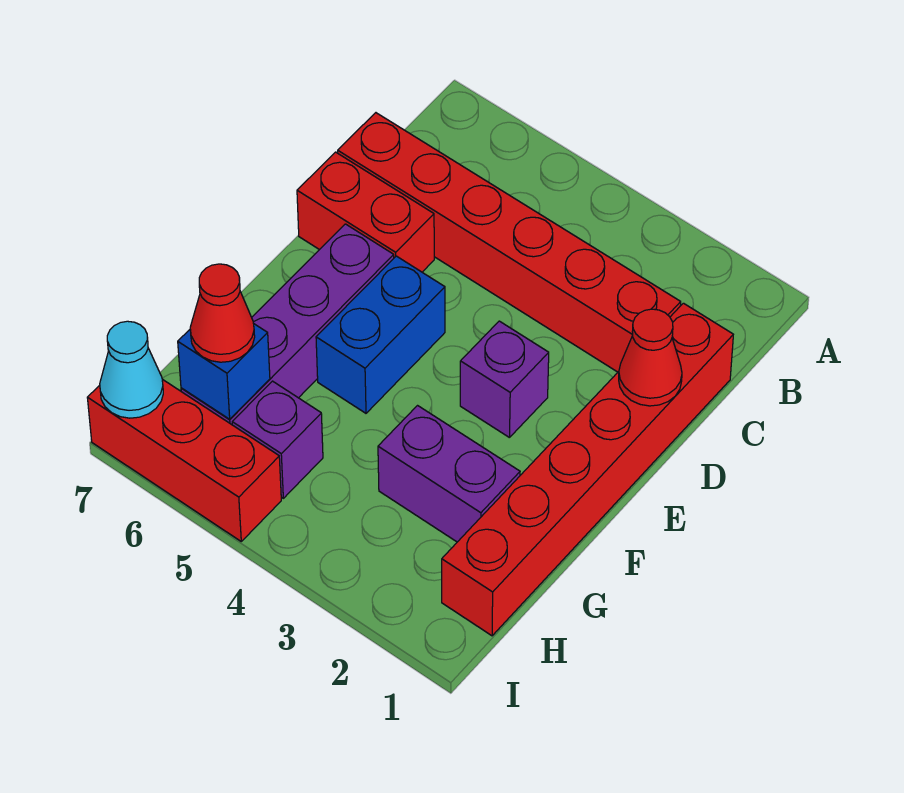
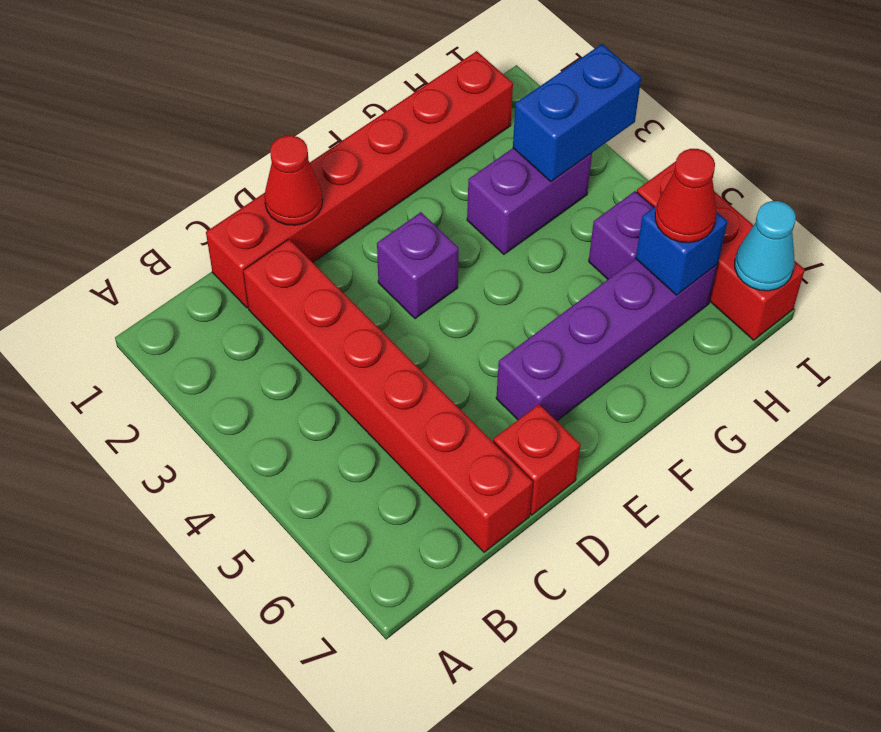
red 1x2 brick [297,152,434,272] -> red 1x1 brick [493,404,581,515]
blue 1x2 brick [316,256,445,413] -> blue 1x2 brick moved to [513,44,641,182]
purple 1x2 brick [378,406,520,542] -> purple 1x2 brick turned to [467,148,592,254]

